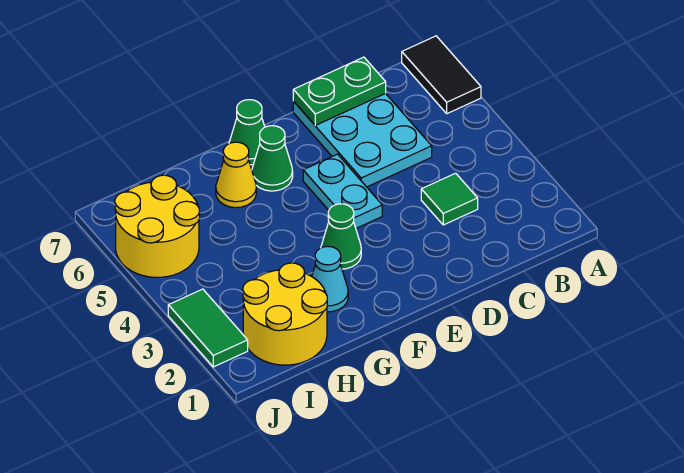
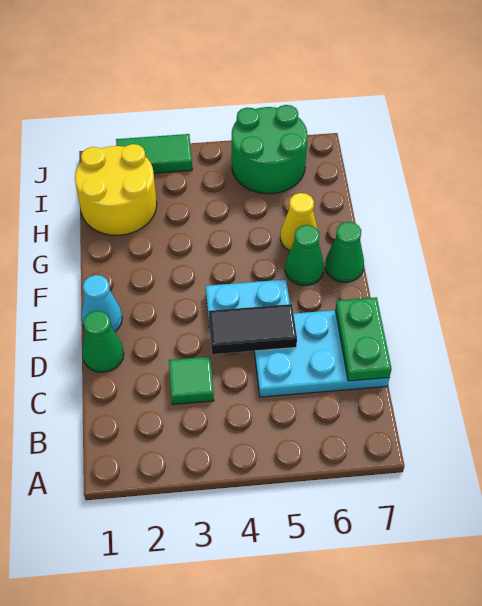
black 1x2 tile [402,36,481,114] -> black 1x2 tile moved to [208,304,297,354]
green 1x1 cone [321,204,361,269] -> green 1x1 cone moved to [82,311,124,372]
cyan 1x1 cone [312,246,348,312] -> cyan 1x1 cone moved to [81,275,122,332]
yellow 2x2 round brick [115,175,200,277] -> green 2x2 round brick [232,105,308,194]

